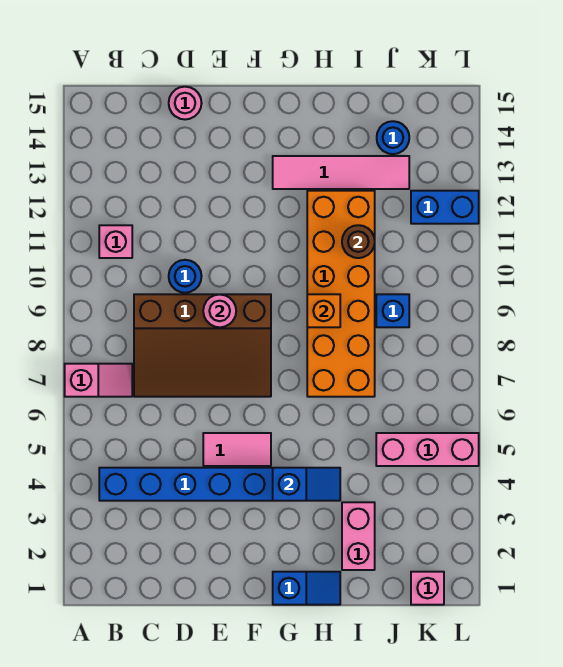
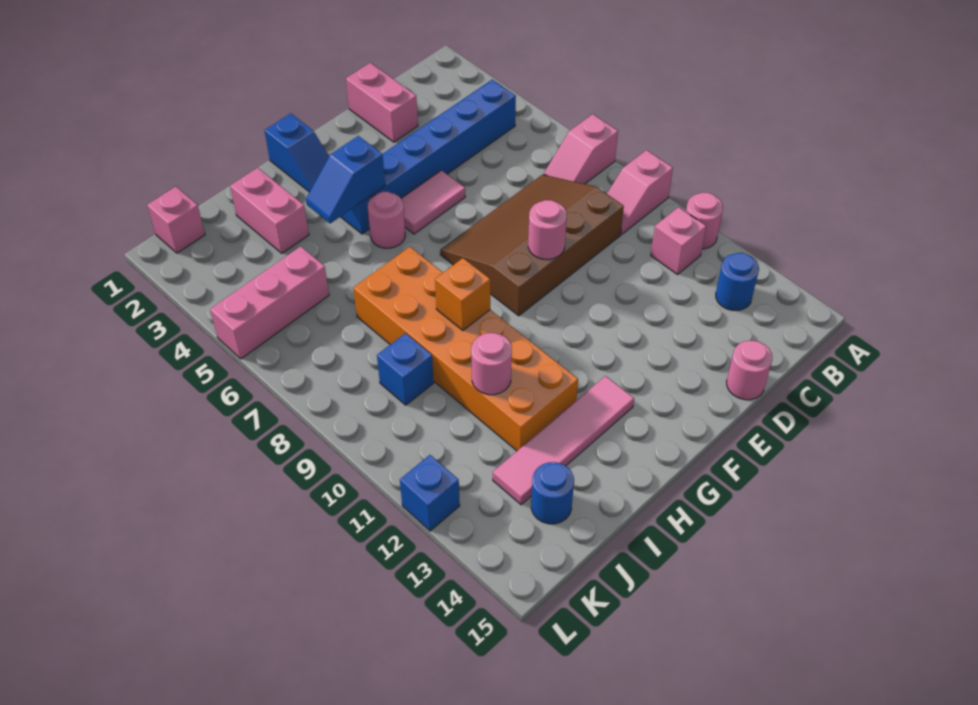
none -> pink 1x2 slope [607,150,673,235]
none -> pink 1x1 round brick [686,193,723,249]
none -> pink 1x2 brick [346,63,418,142]
blue 1x1 round brick [169,260,202,293] -> blue 1x1 round brick moved to [716,253,759,310]
blue 1x2 slope [273,572,340,605] -> blue 1x2 slope turned to [264,113,329,192]
none -> pink 1x1 round brick [367,192,405,248]
brown 1x1 round brick [342,225,375,258] -> pink 1x1 round brick [471,333,512,395]
blue 1x2 brick [411,191,479,224] -> blue 1x1 brick [400,455,460,531]

